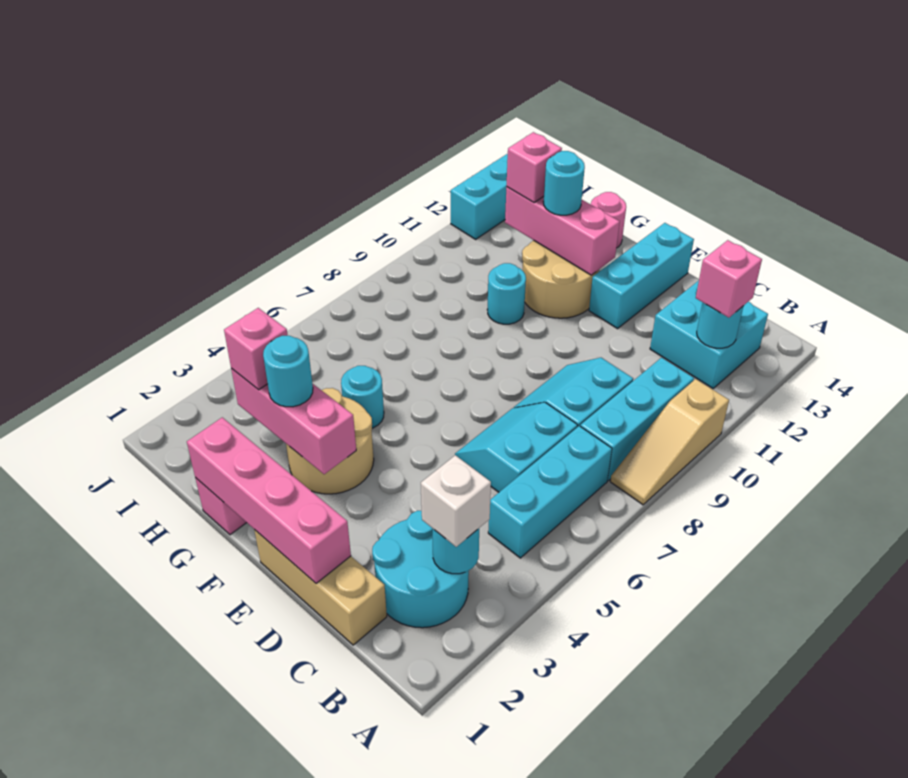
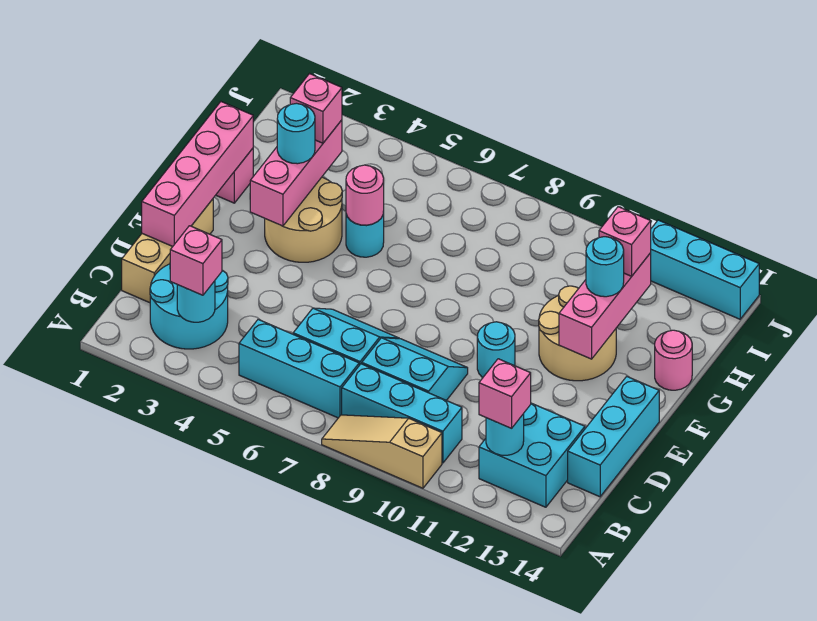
white 1x1 brick [421,455,491,547] -> pink 1x1 brick [170,226,222,295]
cyan 1x3 brick [589,223,694,329] -> cyan 1x3 brick turned to [568,377,659,497]
none -> pink 1x1 round brick [346,165,384,225]
cyan 1x1 round brick [487,263,526,324] -> cyan 1x1 round brick moved to [477,322,515,378]

